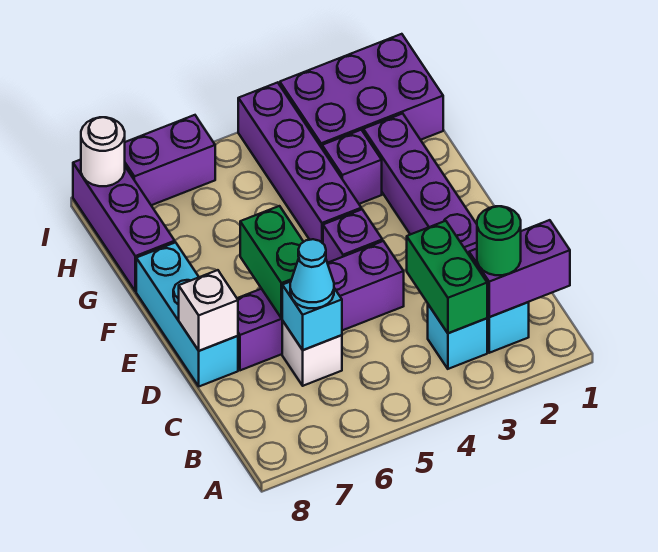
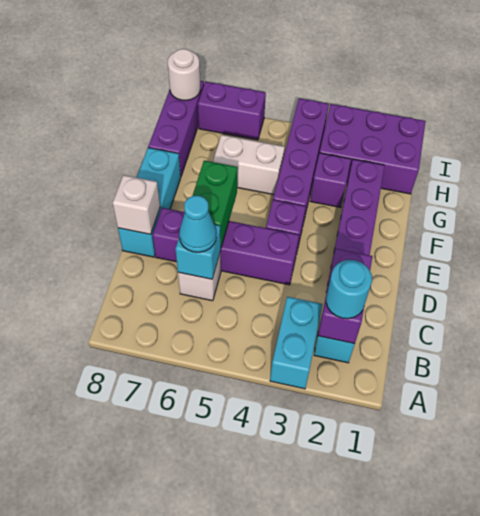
purple 1x2 brick [469,220,570,317] -> purple 1x2 brick turned to [318,249,373,344]
green 1x1 round brick [477,206,521,275] -> cyan 1x1 round brick [326,260,372,319]
cyan 1x1 brick [428,305,487,369] -> cyan 1x2 brick [270,297,322,389]
green 1x2 brick [407,221,487,333] -> none
none -> white 1x2 brick [214,135,285,195]

